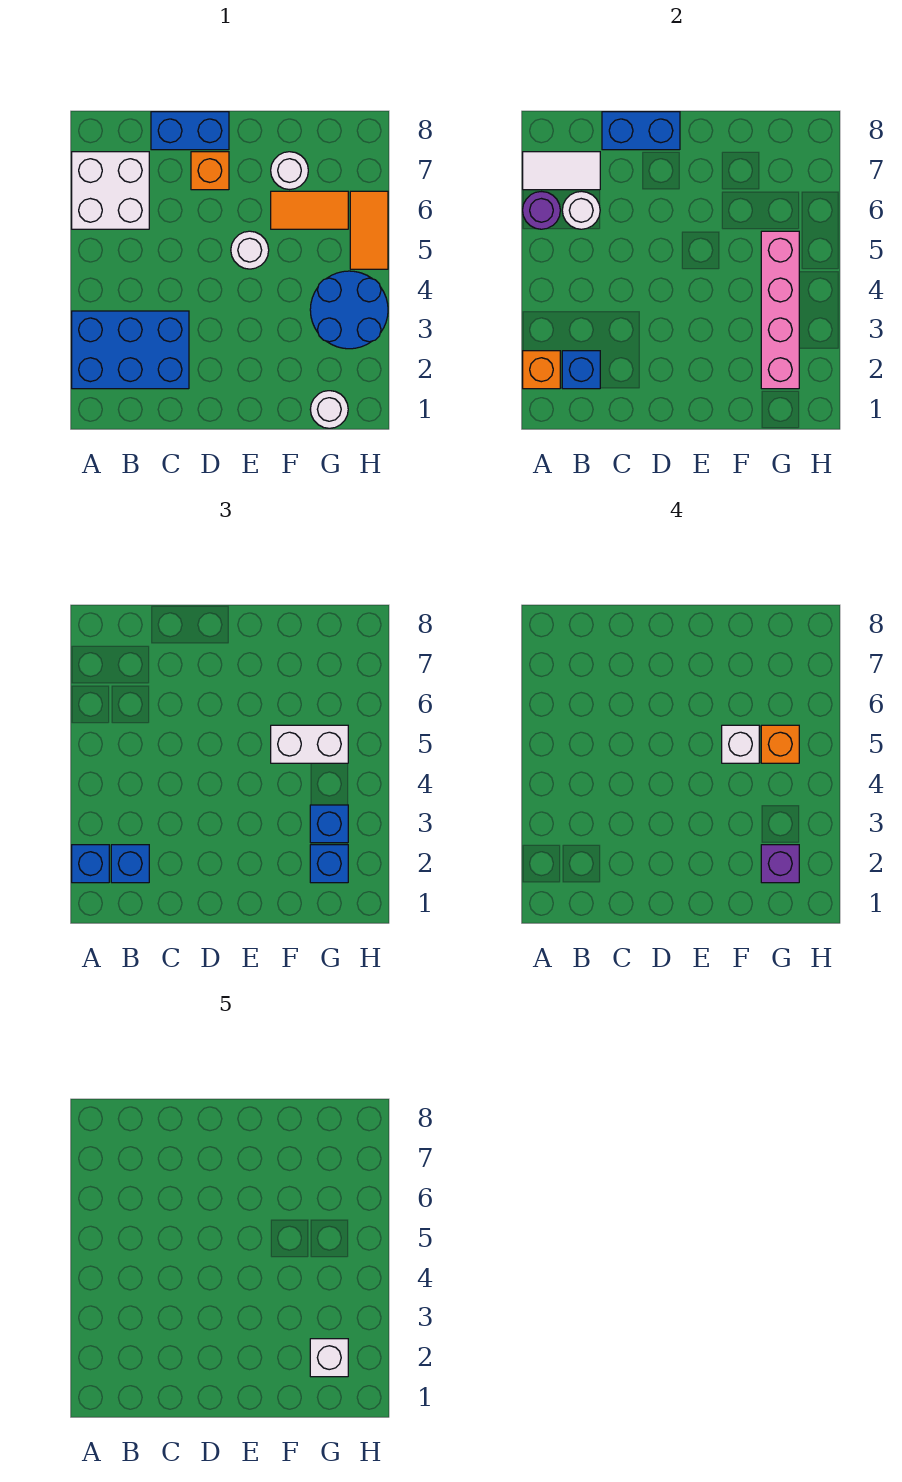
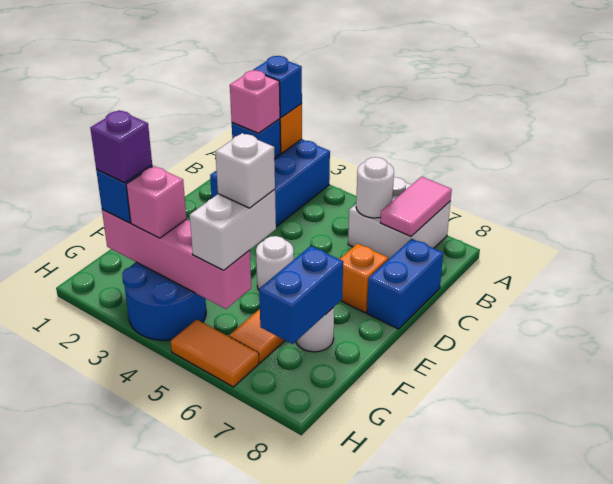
purple 1x1 round brick [523,192,560,229] -> none
white 1x2 tile [523,152,600,190] -> pink 1x2 tile [380,177,452,237]
blue 1x1 brick [111,845,149,883] -> pink 1x1 brick [230,70,280,133]
blue 1x2 brick [602,112,680,150] -> blue 1x2 brick moved to [259,246,343,344]
white 1x1 round brick [310,391,348,428] -> none
white 1x1 brick [310,1339,348,1377] -> none
blue 1x1 brick [310,805,348,843] -> pink 1x1 brick [126,166,186,238]
orange 1x1 brick [761,725,799,763] -> none

